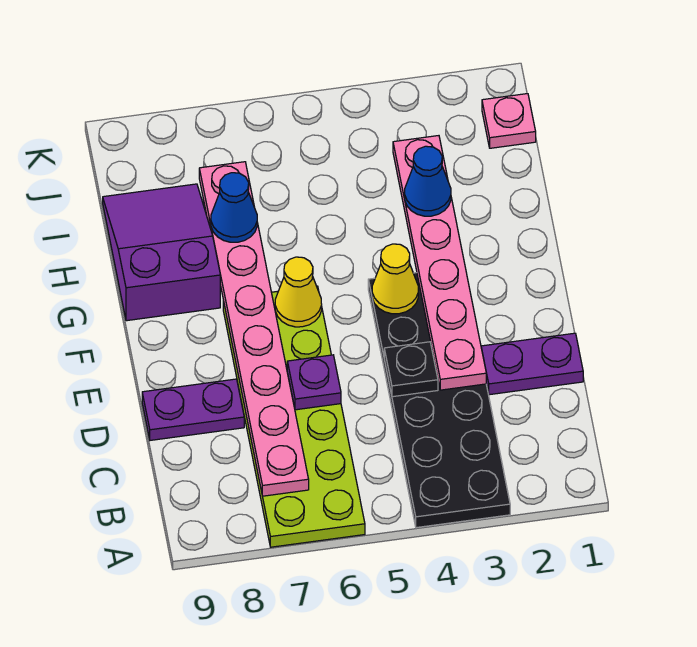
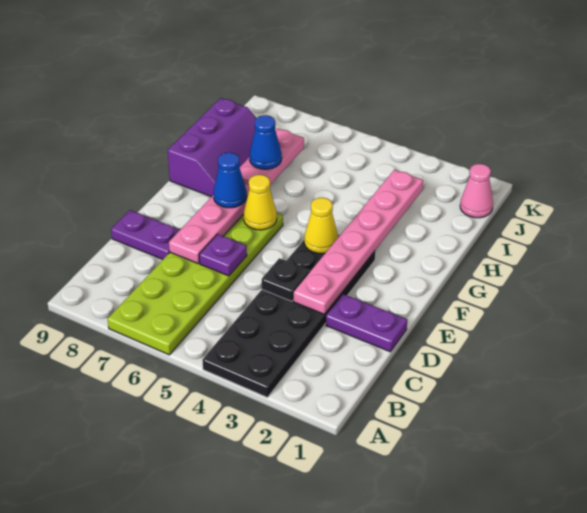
pink 1x8 plate [199,162,309,496] -> pink 1x6 plate [169,128,304,263]
purple 2x3 slope [103,184,220,321] -> purple 2x3 slope turned to [168,98,256,197]
blue 1x1 cone [405,146,451,216] -> blue 1x1 cone moved to [213,152,247,208]
pink 1x1 plate [482,94,536,148] -> pink 1x1 cone [460,164,493,218]

